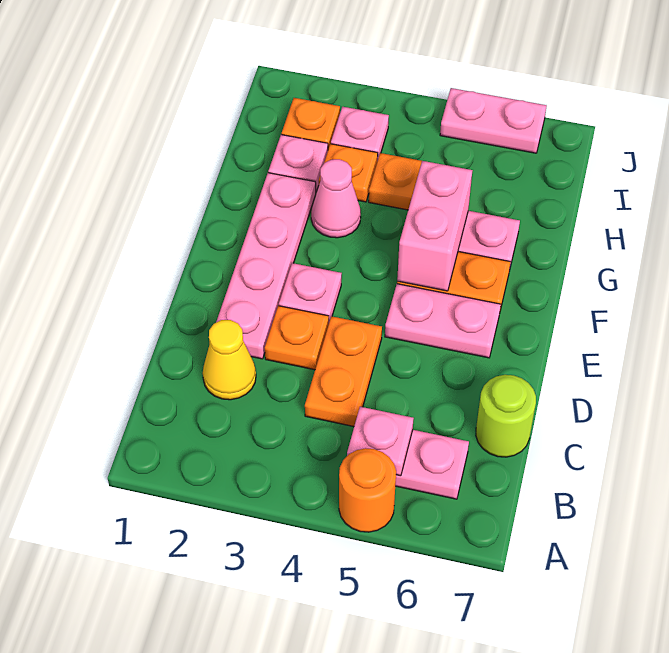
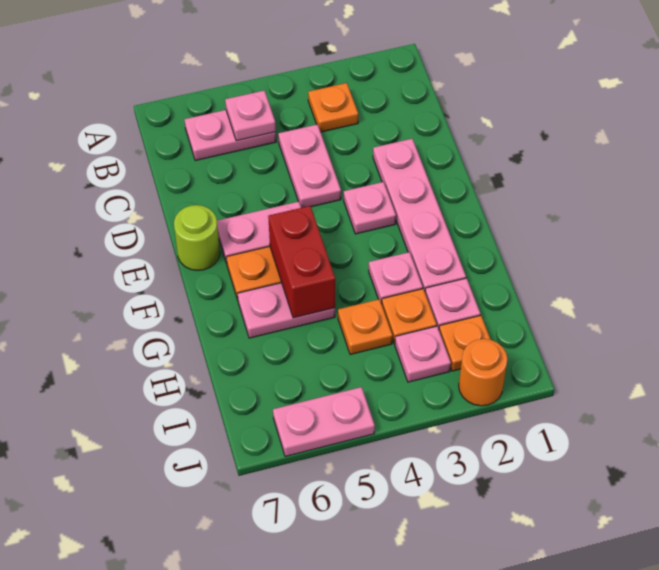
orange 1x1 round brick [339,448,396,532] -> orange 1x1 round brick moved to [459,339,508,406]
yellow 1x1 cone [203,320,256,400] -> none
orange 1x2 plate [305,316,382,426] -> pink 1x2 plate [278,124,341,208]
lime 1x1 round brick [476,375,536,457] -> lime 1x1 round brick moved to [174,205,220,270]
orange 1x1 plate [265,306,329,370] -> orange 1x1 plate moved to [308,83,358,132]
pink 1x2 brick [397,161,472,291] -> red 1x2 brick [268,206,335,318]
pink 1x1 cone [311,159,361,238] -> pink 1x1 plate [369,252,423,304]

